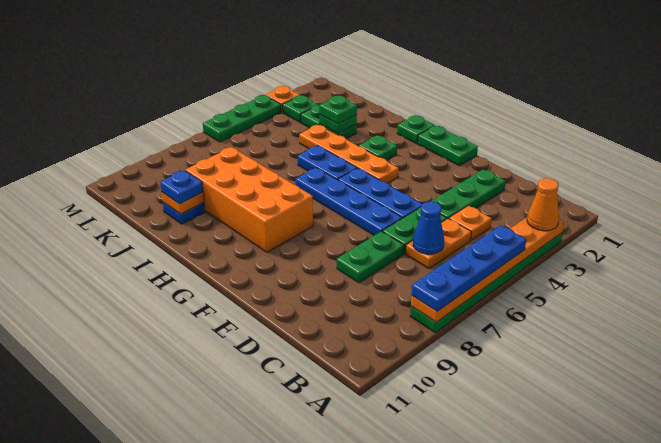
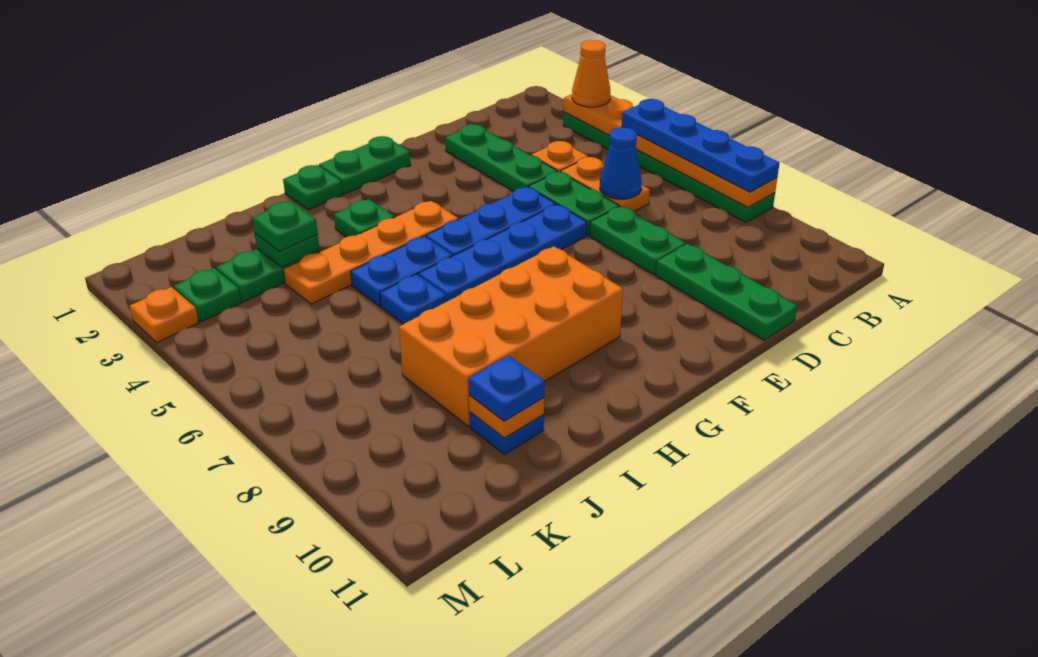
none -> blue 1x1 plate [380,274,446,324]
green 1x3 plate [203,95,281,142] -> green 1x3 plate moved to [656,244,797,340]

